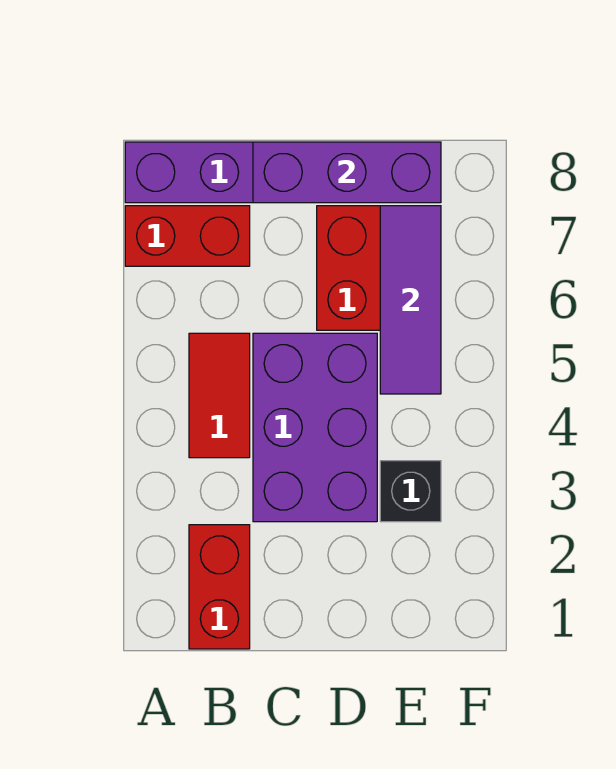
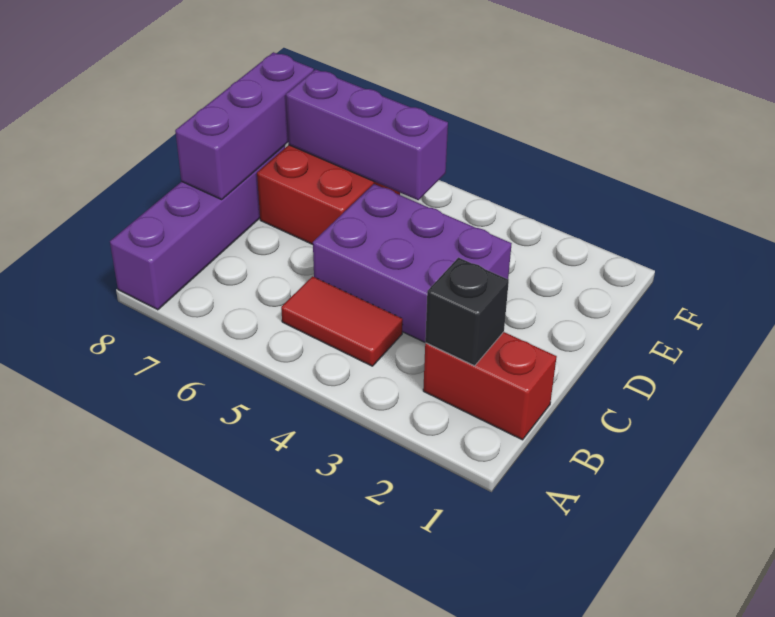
red 1x2 brick [125,206,250,266] -> none
black 1x1 brick [380,461,441,522] -> black 1x1 brick moved to [425,258,509,366]
purple 1x3 tile [380,206,441,394] -> purple 1x3 brick [286,69,448,200]

